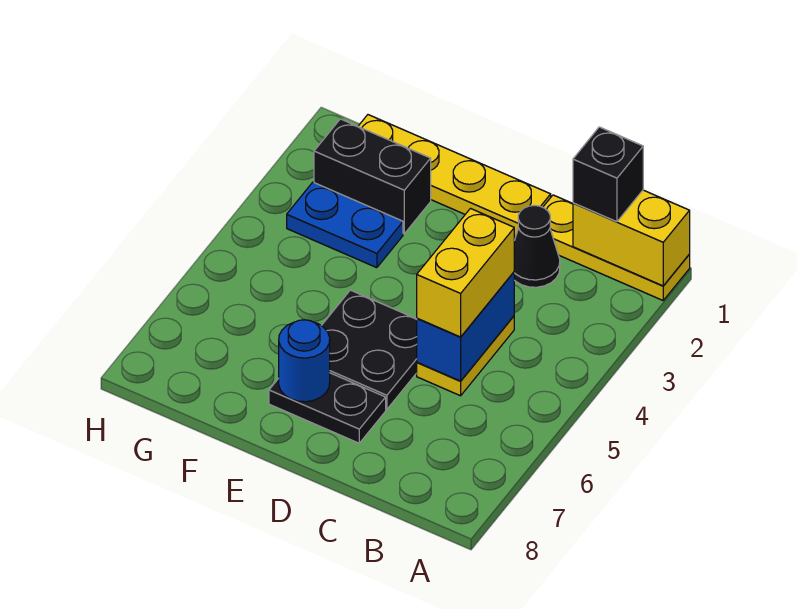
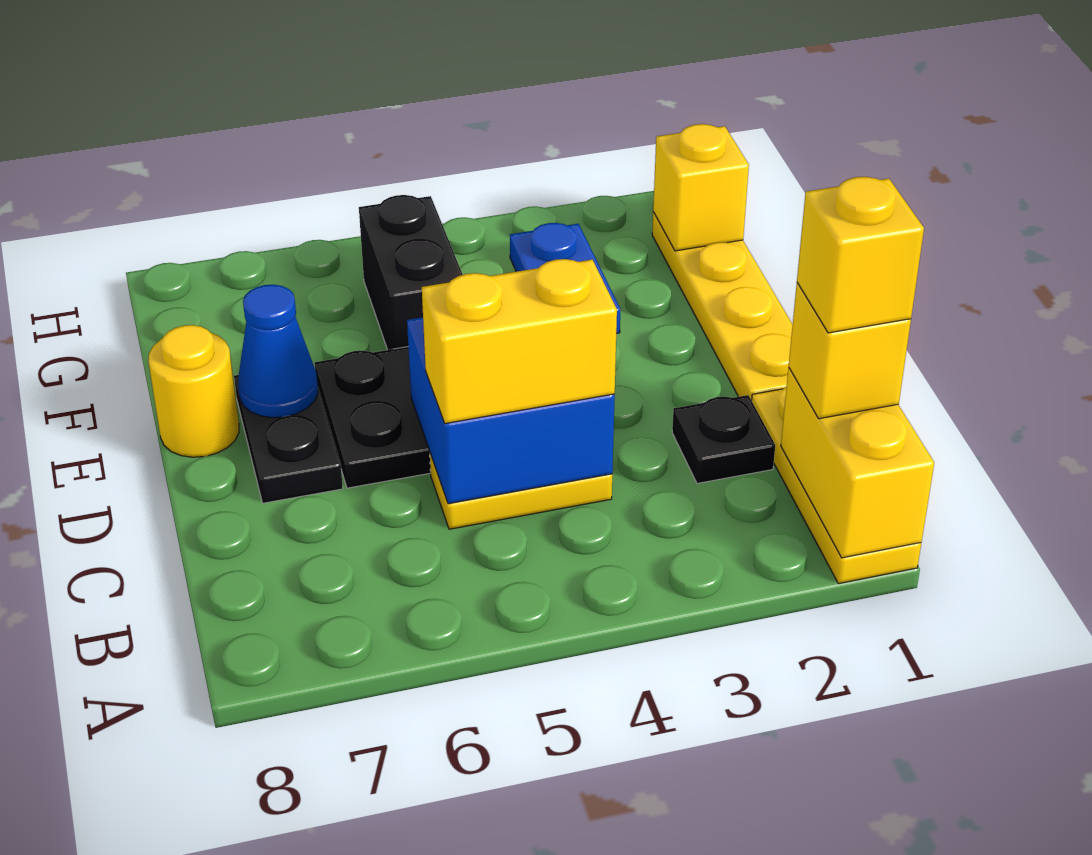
black 1x1 brick [573,127,643,222] -> yellow 1x1 brick [789,283,911,419]
none -> yellow 1x1 brick [797,177,924,333]
black 1x1 cone [514,205,560,287] -> black 1x1 plate [672,395,775,483]
blue 1x2 brick [417,272,514,381] -> blue 2x2 brick [407,317,615,504]
blue 1x1 round brick [279,320,330,402] -> blue 1x1 cone [238,285,318,418]
none -> yellow 1x1 round brick [148,325,239,457]
black 1x2 brick [314,119,431,234] -> black 1x2 brick moved to [359,195,463,350]
none -> yellow 1x1 brick [653,124,749,251]

